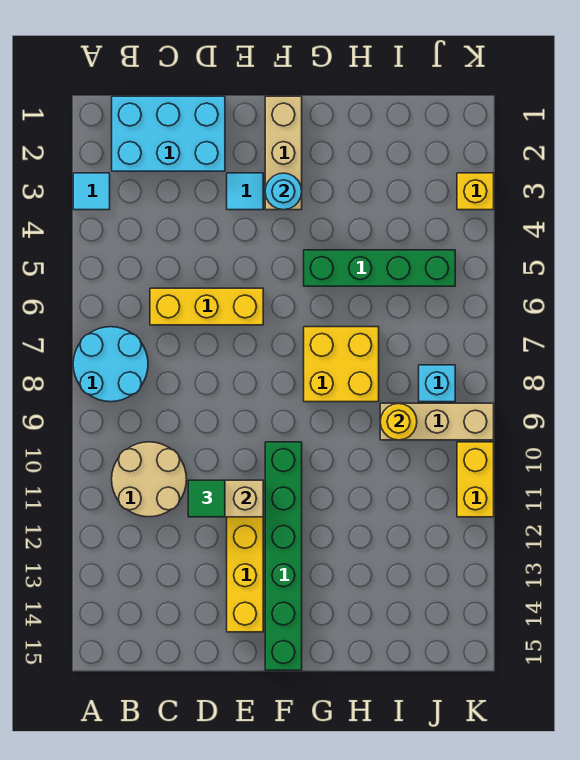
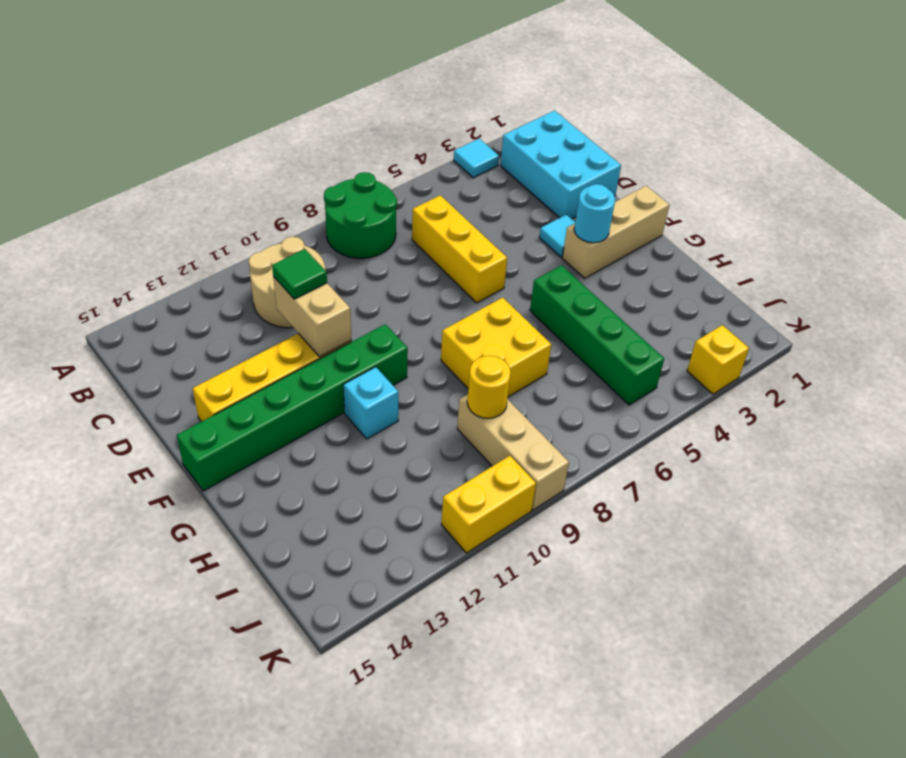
cyan 2x2 round brick [73,327,148,402] -> green 2x2 round brick [324,172,397,258]
cyan 1x1 brick [419,365,455,402] -> cyan 1x1 brick moved to [344,367,398,439]

